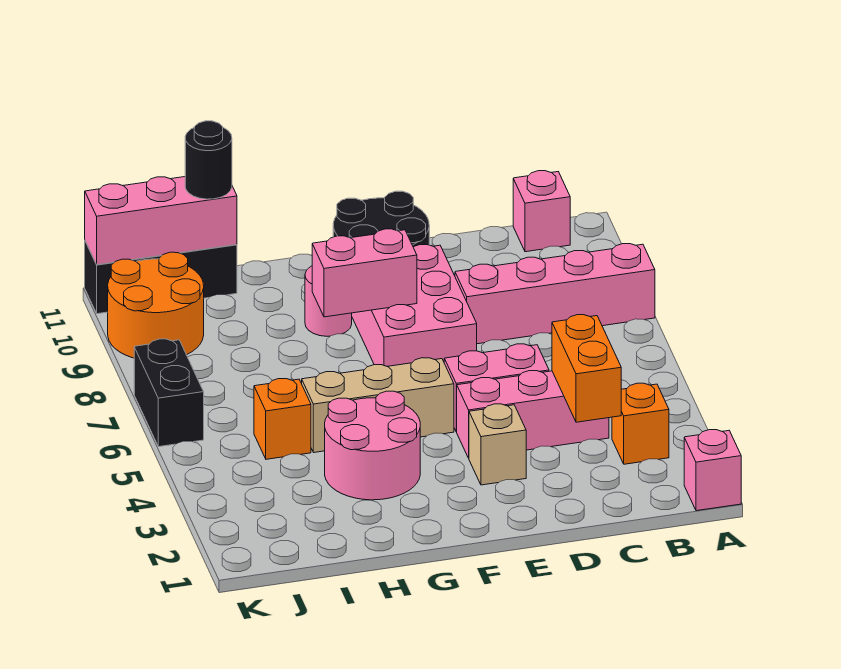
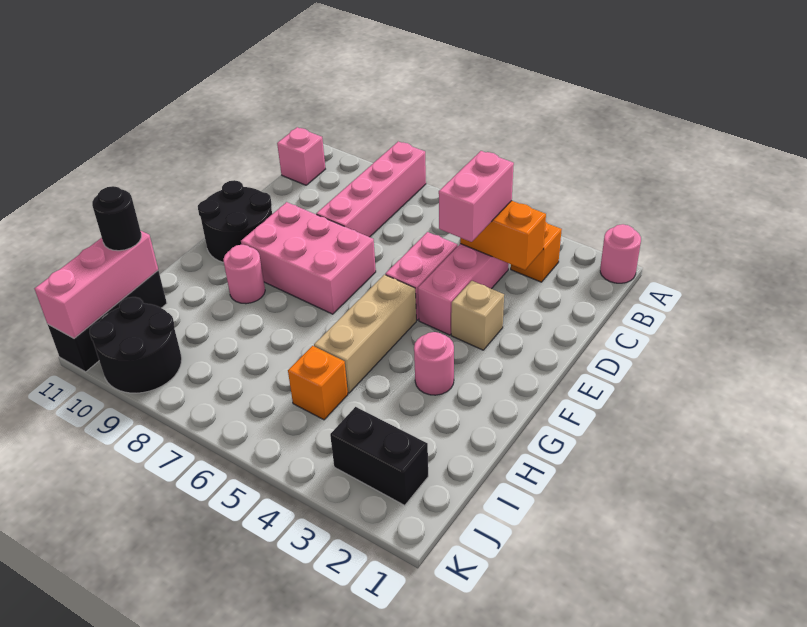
pink 1x1 brick [684,430,741,511] -> pink 1x1 round brick [600,224,641,283]
pink 1x2 brick [312,229,417,317] -> pink 1x2 brick moved to [439,151,514,242]
pink 2x2 round brick [325,391,420,500] -> pink 1x1 round brick [414,332,454,395]
orange 2x2 round brick [108,252,204,358] -> black 2x2 round brick [90,297,182,393]
black 1x2 brick [134,339,204,447] -> black 1x2 brick moved to [330,407,428,505]

